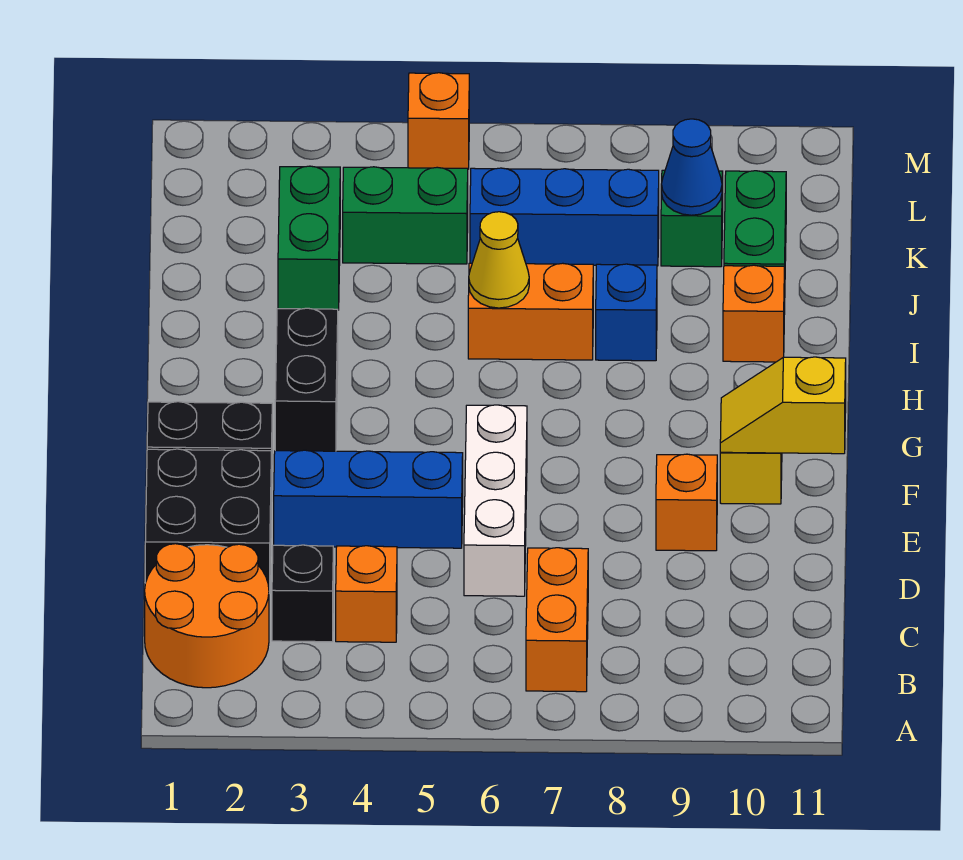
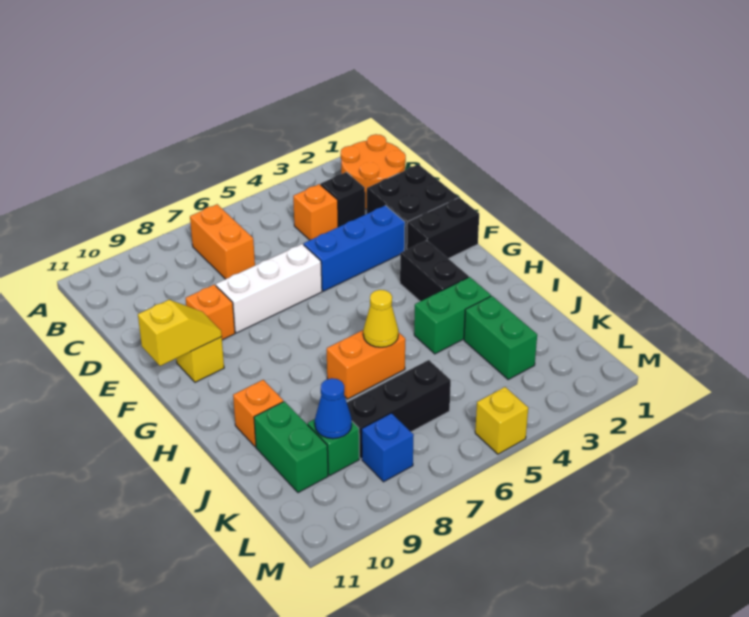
white 1x3 brick [464,405,527,596] -> white 1x3 brick turned to [216,244,322,333]
blue 1x1 brick [596,264,657,361] -> blue 1x1 brick moved to [362,413,414,482]
green 1x2 brick [343,167,468,264] -> green 1x2 brick moved to [414,277,491,354]
blue 1x3 brick [470,168,659,266] -> black 1x3 brick [347,360,451,459]
orange 1x1 brick [408,73,469,169] -> yellow 1x1 brick [475,387,528,454]

